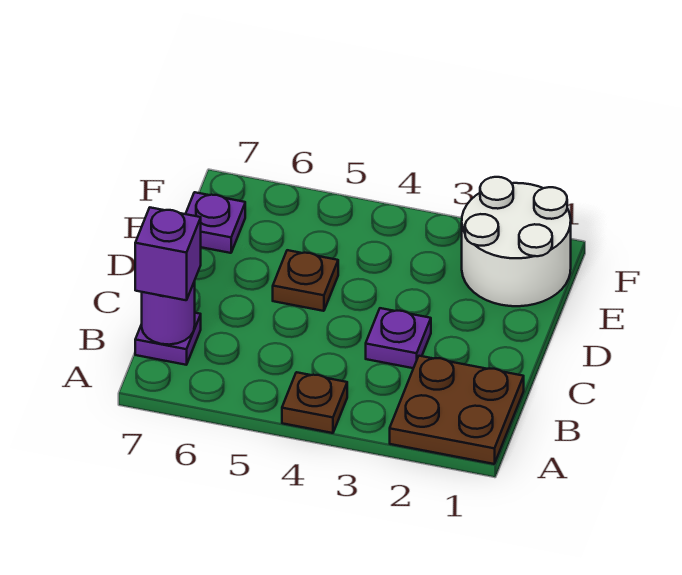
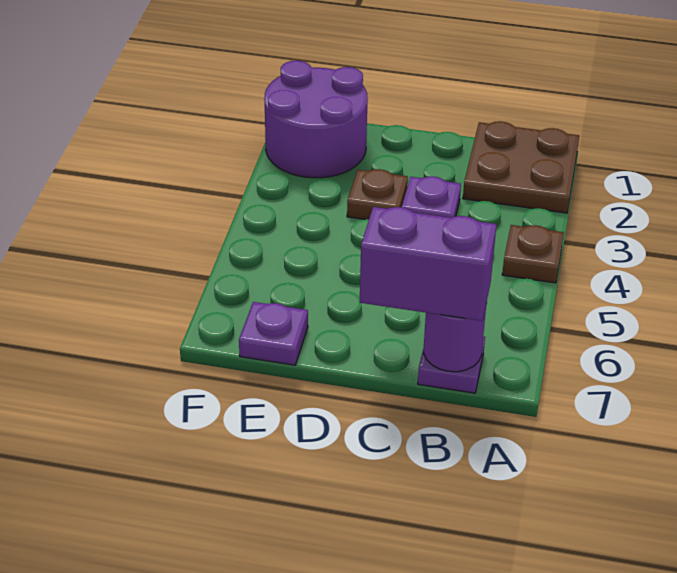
purple 1x1 brick [135,208,201,300] -> purple 1x2 brick [360,207,497,321]
brown 1x1 plate [273,250,338,311] -> brown 1x1 plate moved to [347,169,408,220]
white 2x2 round brick [462,177,571,306] -> purple 2x2 round brick [264,61,368,178]

